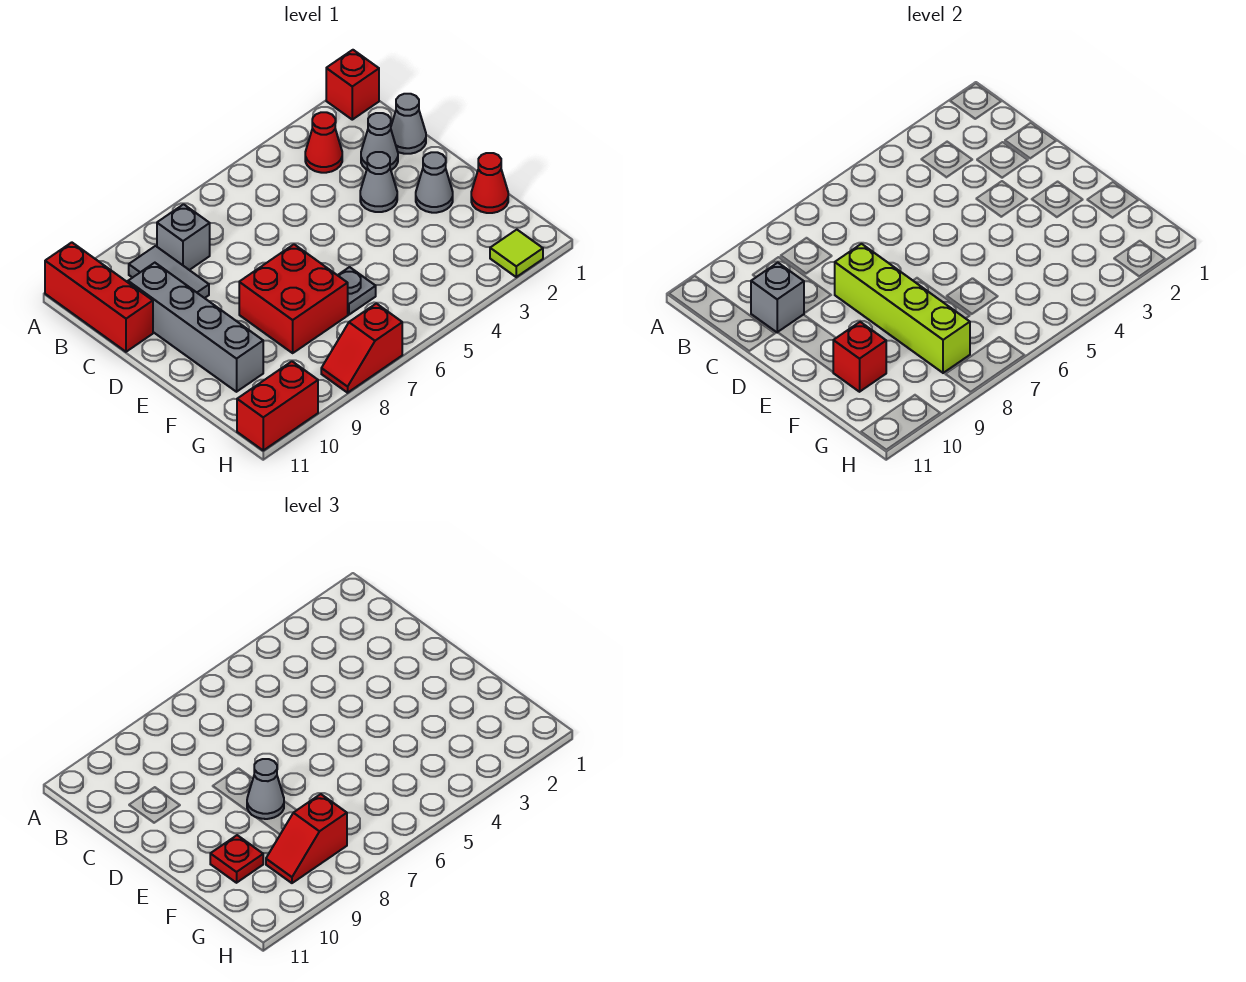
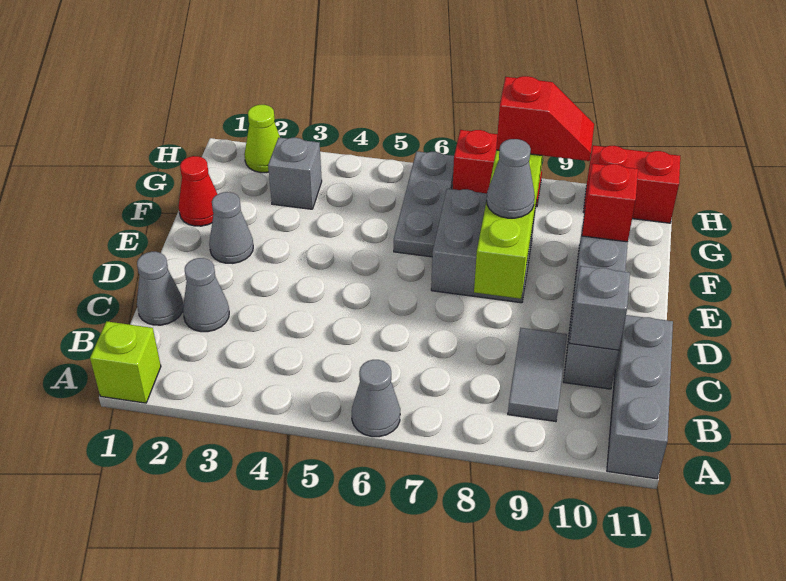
red 1x1 brick [326,50,379,120] -> lime 1x1 brick [90,321,161,403]
red 1x3 brick [45,242,153,352] -> grey 1x3 brick [607,315,673,479]
red 1x1 cone [305,112,342,173] -> none
grey 1x1 brick [157,204,210,270] -> grey 1x1 brick moved to [268,138,322,209]
grey 1x1 cone [360,152,397,212] -> grey 1x1 cone moved to [352,360,400,437]
red 2x2 brick [239,244,348,353] -> grey 2x2 brick [431,189,536,303]
grey 1x1 plate [338,267,376,315] -> grey 1x3 plate [394,151,454,257]
red 1x1 plate [210,835,263,883] -> none
lime 1x1 tile [490,230,543,277] -> lime 1x1 cone [244,105,280,173]

